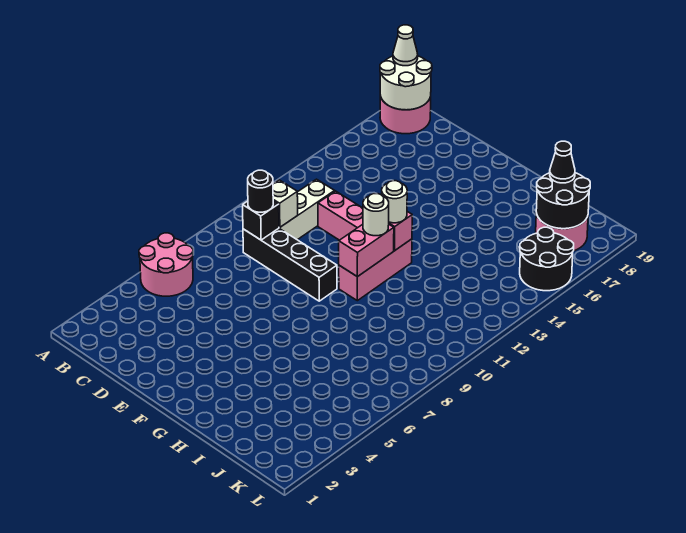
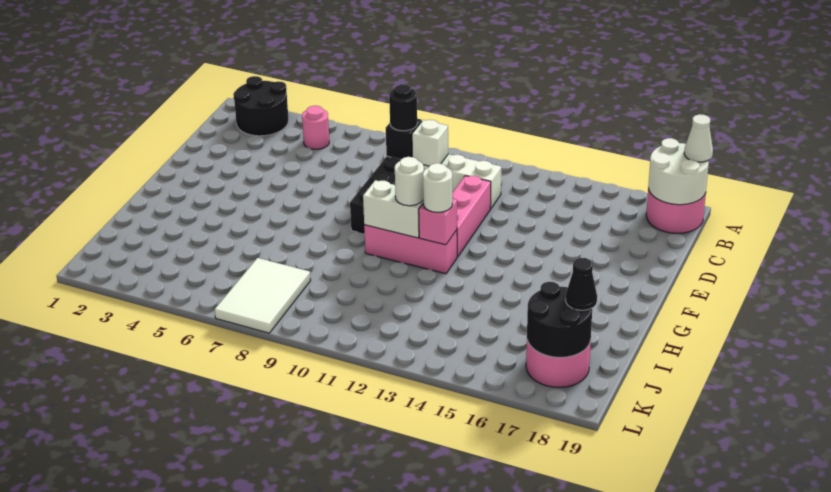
pink 2x2 round brick [139,233,193,296] -> pink 1x1 round brick [302,106,329,149]
pink 1x2 brick [339,224,394,277] -> white 1x2 brick [363,180,423,238]
none -> white 2x3 tile [215,258,311,333]
black 2x2 round brick [520,227,574,291] -> black 2x2 round brick moved to [233,76,289,136]

